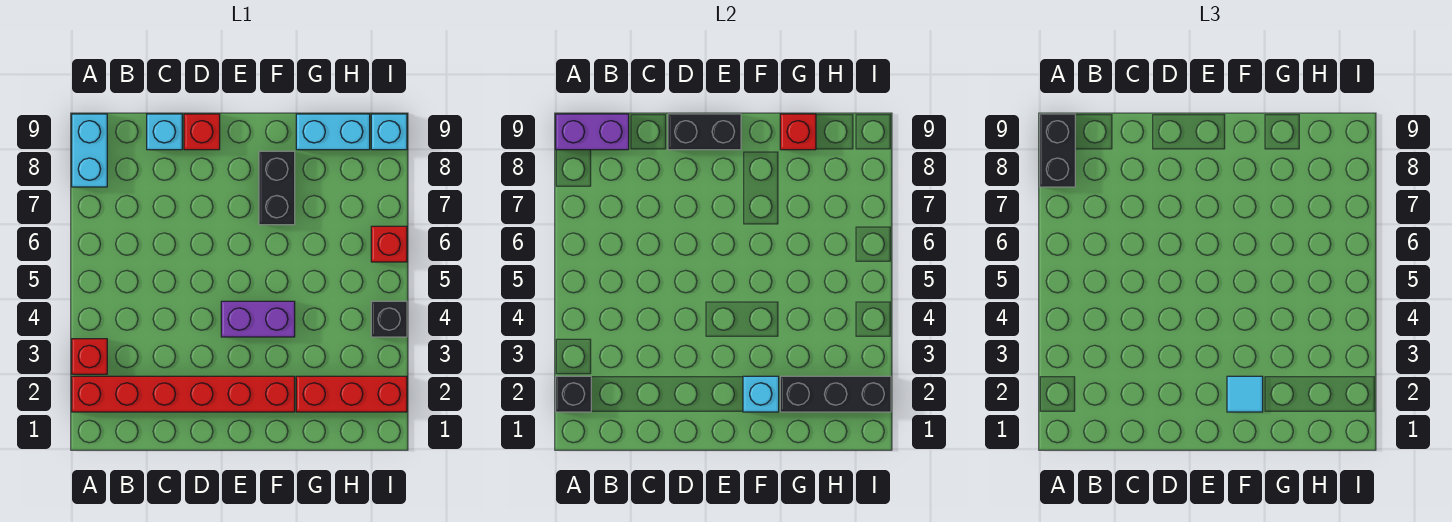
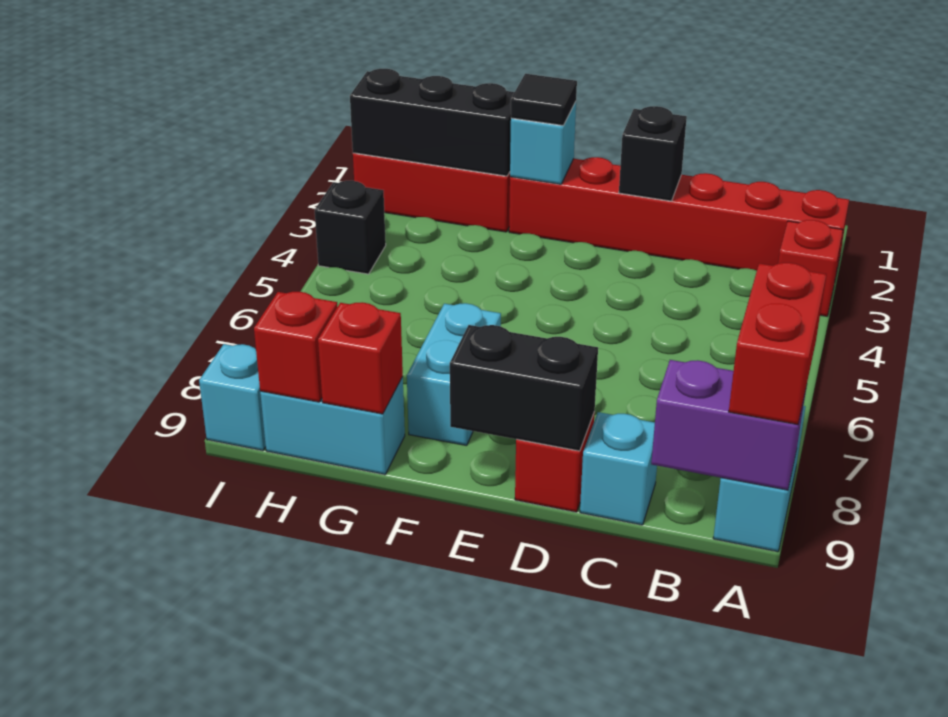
black 1x1 brick [556,376,591,412] -> black 1x1 brick moved to [619,106,687,201]
black 1x2 brick [1040,114,1075,187] -> red 1x2 brick [729,263,826,425]
purple 1x2 brick [221,301,295,337] -> none
cyan 1x1 tile [1227,376,1263,412] -> black 1x1 tile [511,74,577,126]
black 1x2 brick [259,151,295,225] -> cyan 1x2 brick [407,303,501,446]
red 1x1 brick [371,226,407,262] -> red 1x1 brick moved to [254,292,337,402]

